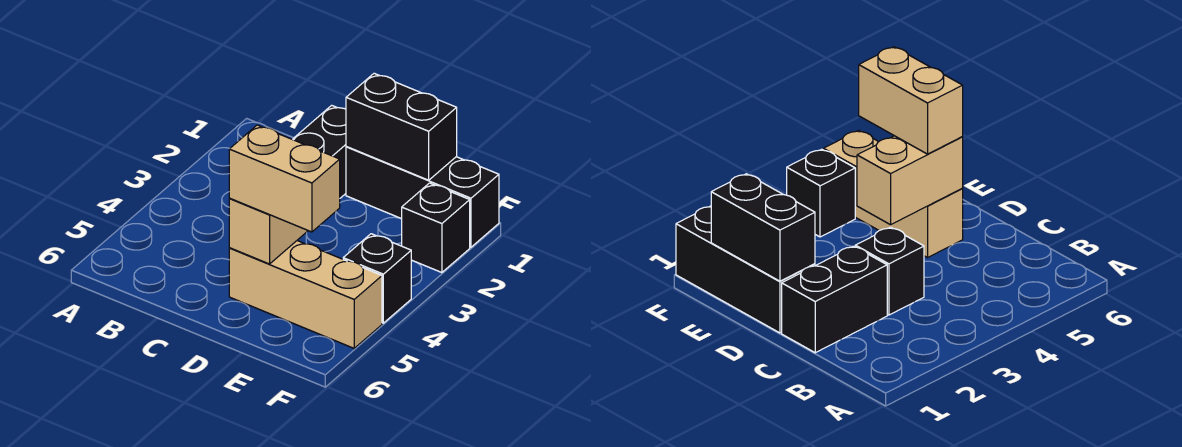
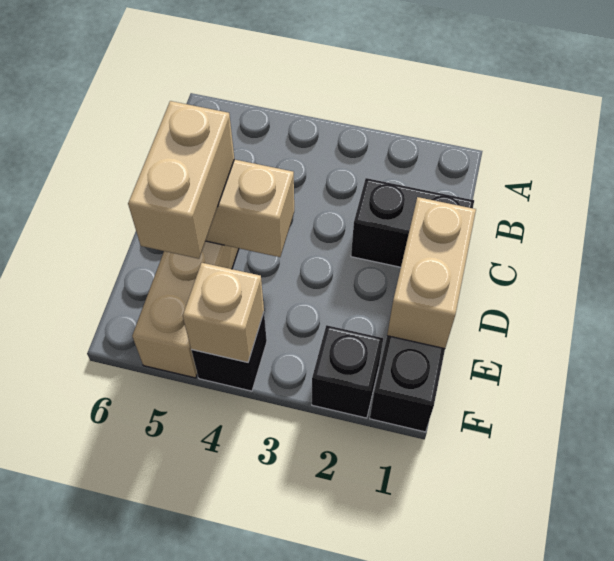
black 1x1 brick [855,227,924,315] -> none
black 1x2 brick [346,73,457,180] -> tan 1x2 brick [387,197,476,349]
none -> tan 1x1 brick [183,263,264,362]

